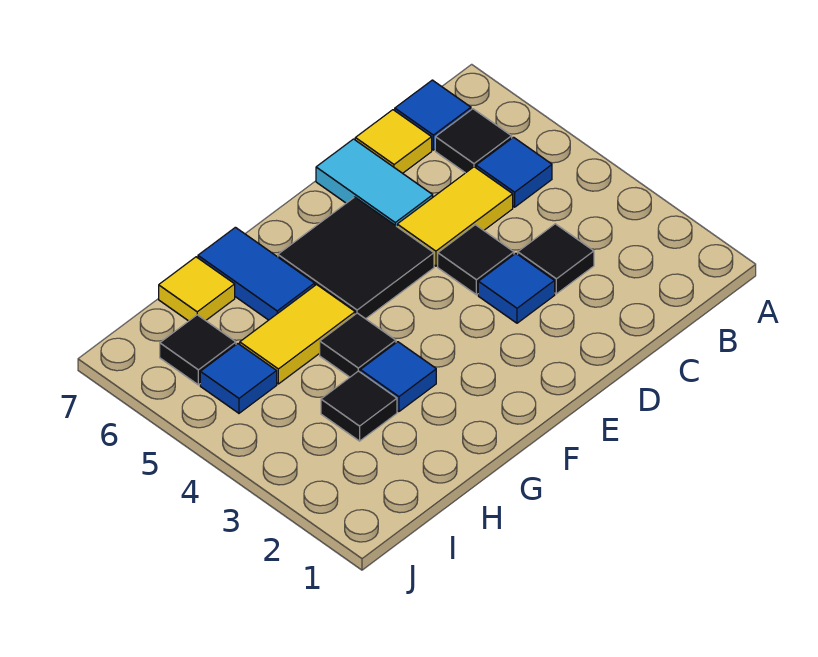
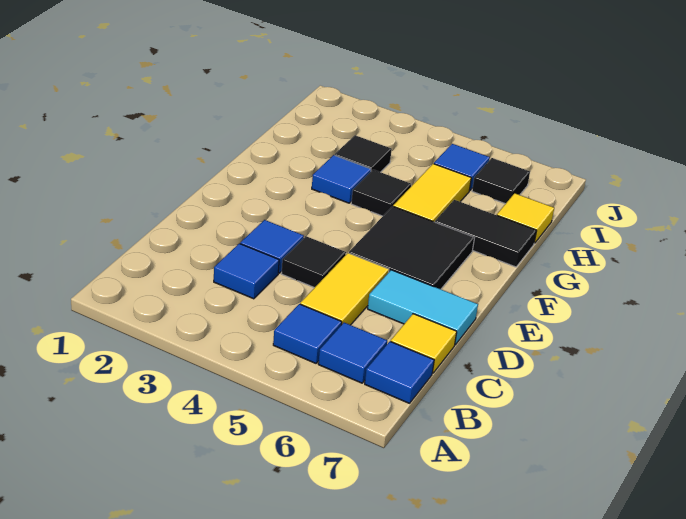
black 1x1 tile [435,109,512,173] -> blue 1x1 tile [318,323,387,383]
black 1x1 tile [518,224,594,294] -> blue 1x1 tile [214,244,279,299]
blue 1x2 tile [198,227,315,320] -> black 1x2 tile [435,200,537,267]

